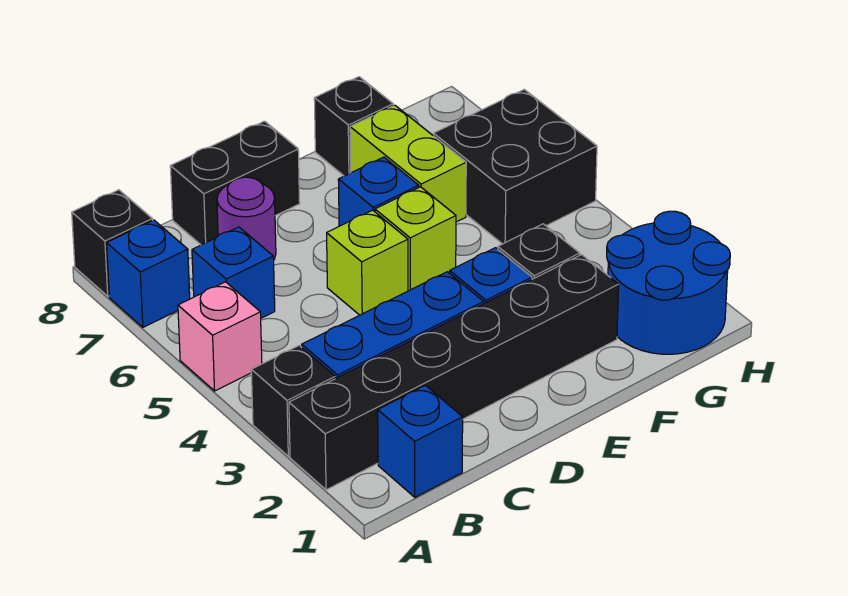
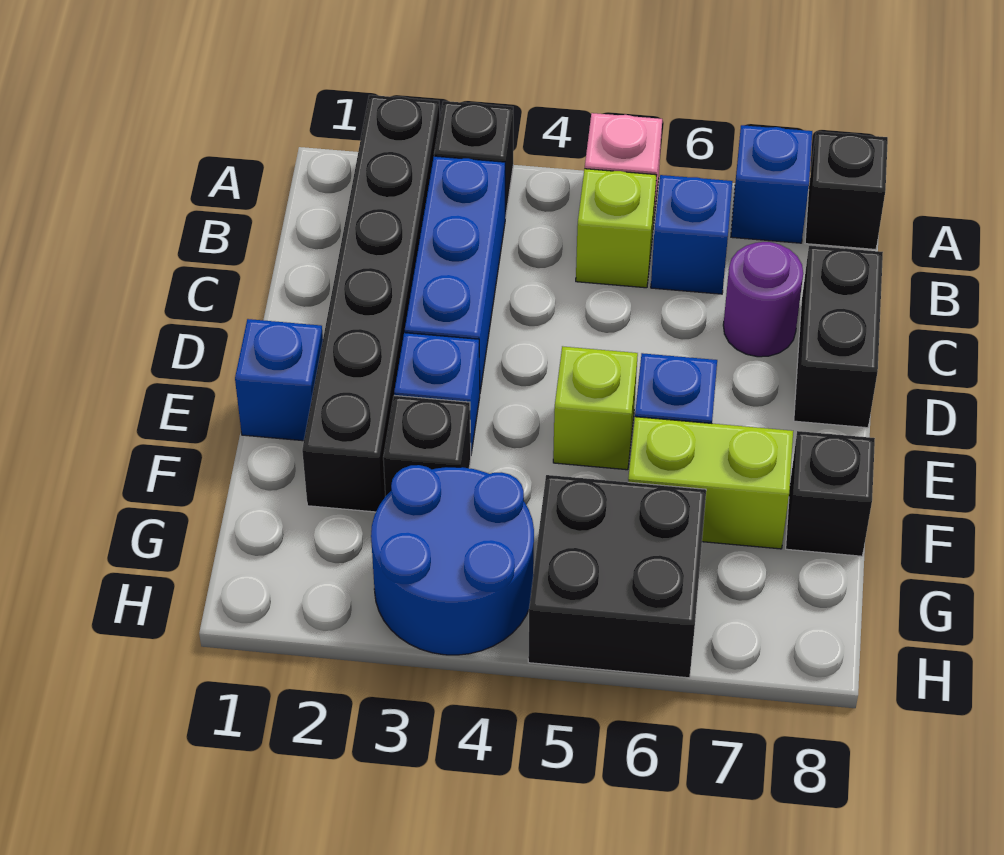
blue 1x1 brick [378,385,463,497] -> blue 1x1 brick moved to [235,319,323,441]
lime 1x1 brick [327,210,408,315] -> lime 1x1 brick moved to [576,169,656,288]
blue 2x2 round brick [607,211,730,354] -> blue 2x2 round brick moved to [371,465,534,655]

